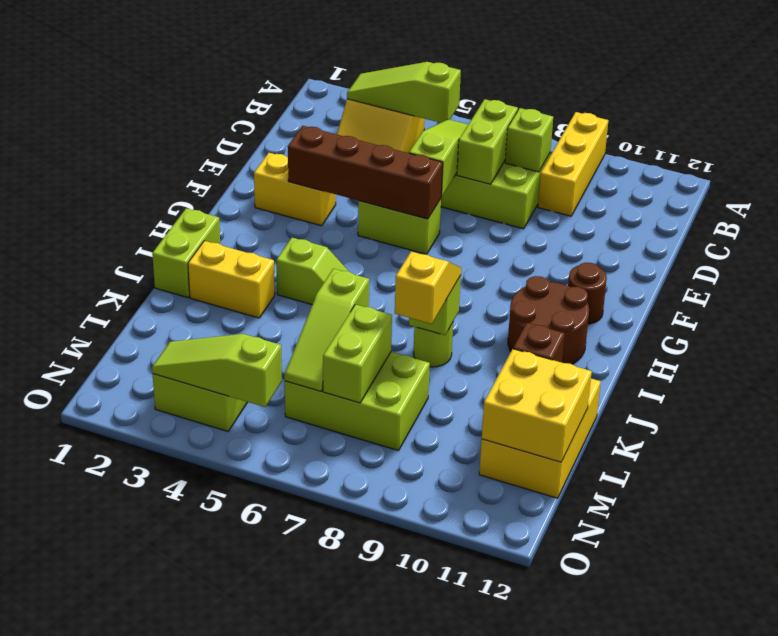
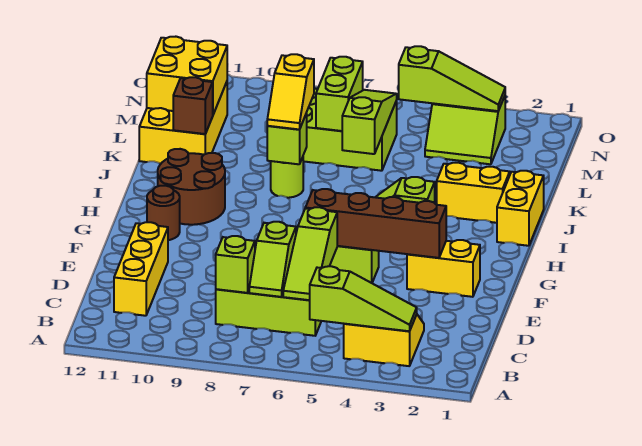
yellow 1x3 brick [538,112,608,216] -> yellow 1x3 brick moved to [114,222,168,316]
lime 1x2 brick [457,99,518,184] -> lime 1x2 slope [249,222,296,297]
lime 1x2 brick [152,208,220,298] -> yellow 1x2 brick [497,171,544,246]

